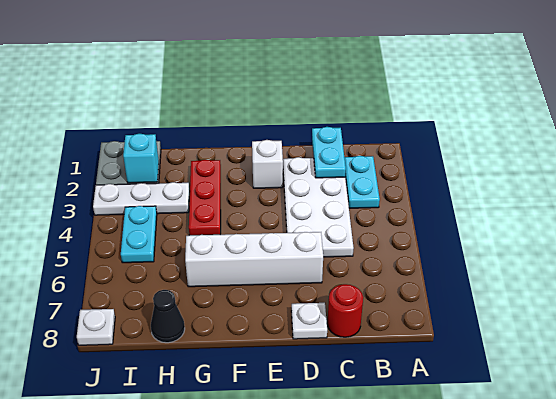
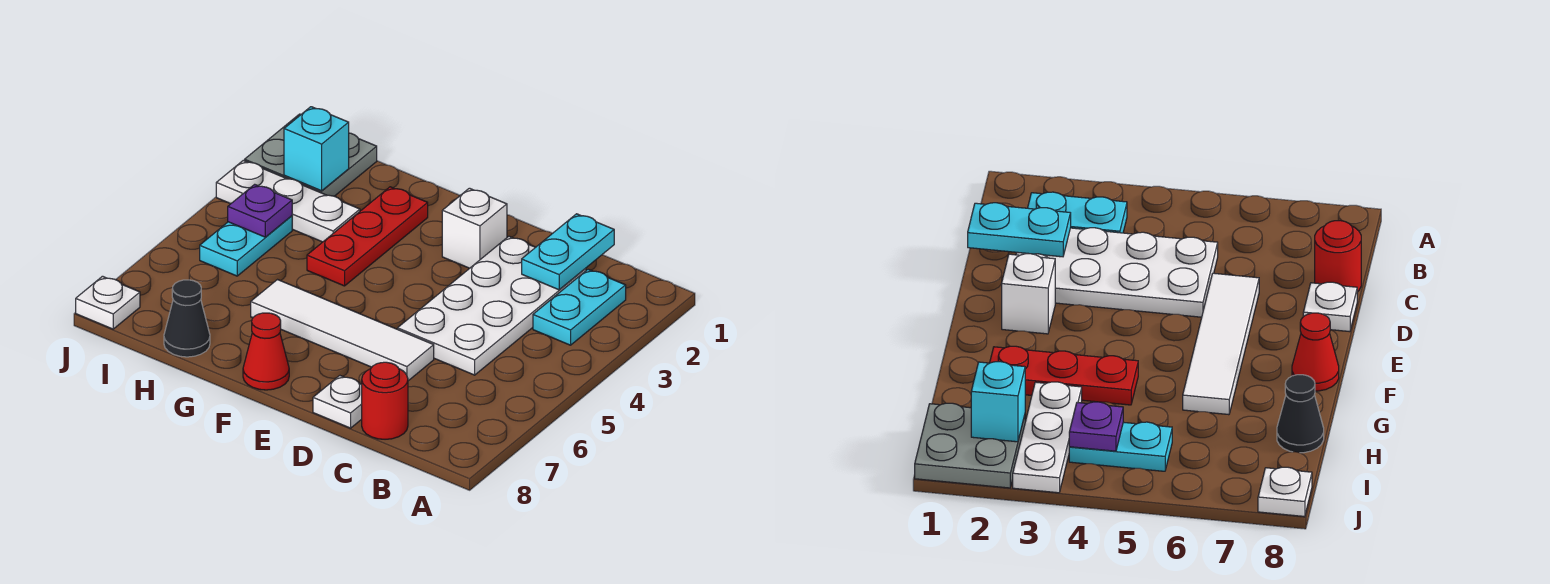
white 1x4 brick [185,232,323,287] -> white 1x4 tile [251,280,434,381]
none -> red 1x1 cone [243,313,289,390]
none -> purple 1x1 plate [228,184,292,237]

